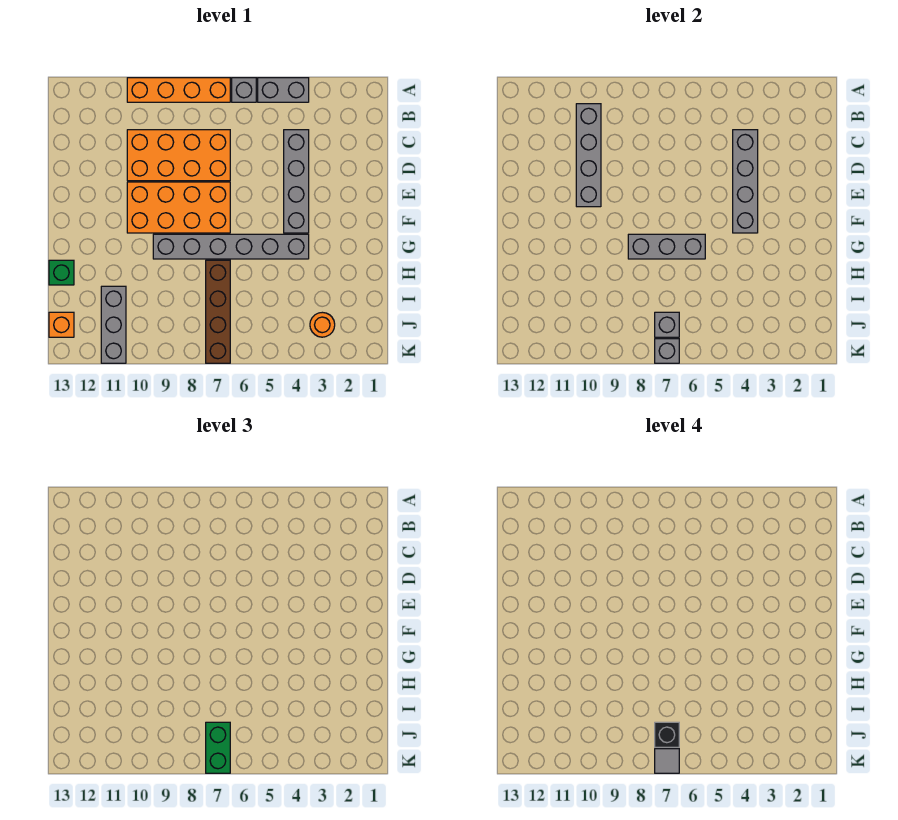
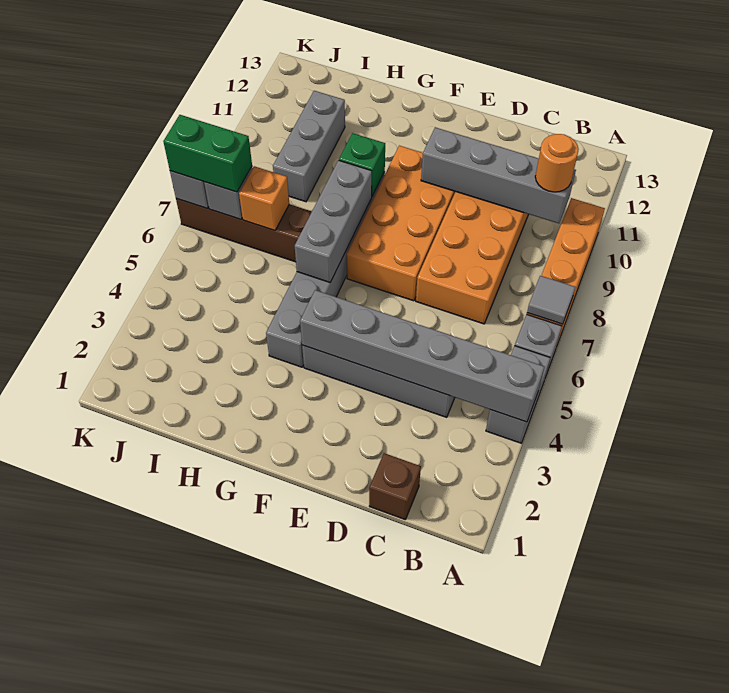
none -> brown 1x1 brick [369,453,421,520]
grey 1x4 brick [733,130,758,233] -> grey 1x6 brick [300,290,544,422]
green 1x1 brick [49,260,74,285] -> green 1x1 brick moved to [339,133,385,196]
grey 1x3 brick [101,286,126,363] -> grey 1x3 brick turned to [273,91,345,202]
orange 1x1 round brick [310,312,335,337] -> orange 1x1 round brick moved to [535,134,579,192]
black 1x1 brick [655,722,679,747] -> none
orange 1x1 brick [49,312,74,337] -> orange 1x1 brick moved to [239,166,289,230]
grey 1x1 tile [655,749,679,773] -> grey 1x1 tile moved to [527,276,575,324]

